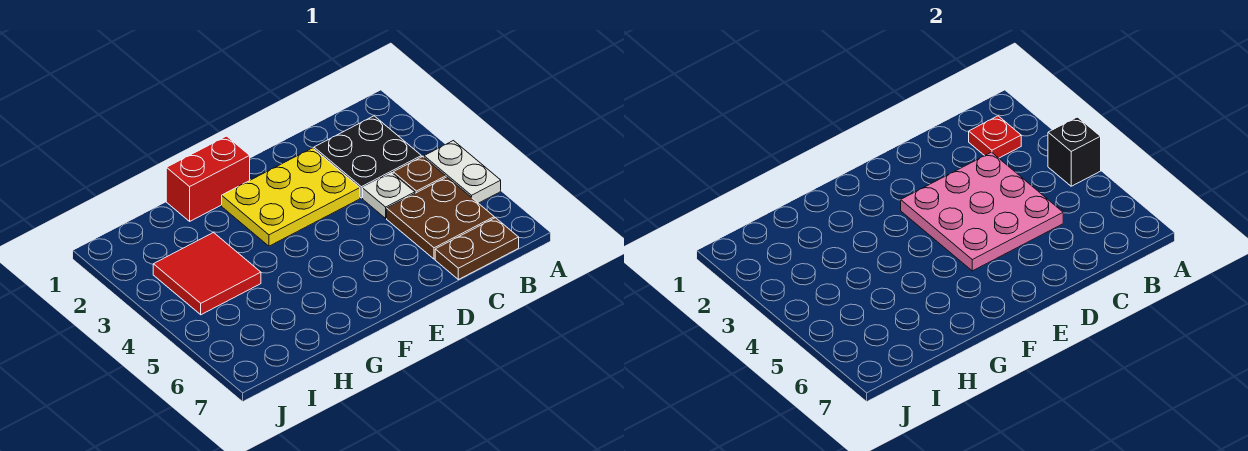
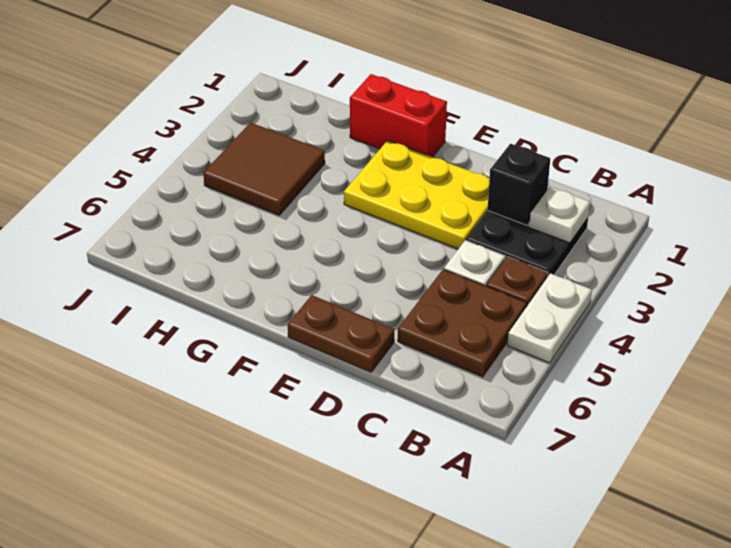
black 1x1 brick [1048,117,1101,186] -> black 1x1 brick moved to [488,144,550,225]
red 1x1 plate [969,116,1021,158] -> white 1x1 plate [529,187,590,241]
brown 1x2 plate [435,218,519,280] -> brown 1x2 plate moved to [288,295,395,372]
pink 3x3 plate [901,152,1063,271] -> none
red 2x2 tile [153,233,261,315] -> brown 2x2 tile [203,122,325,215]

